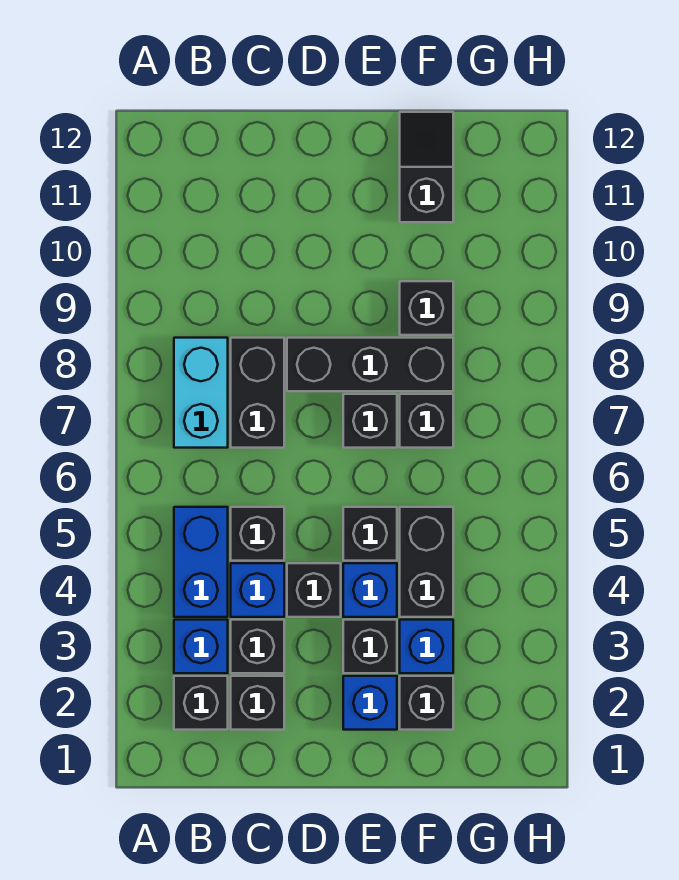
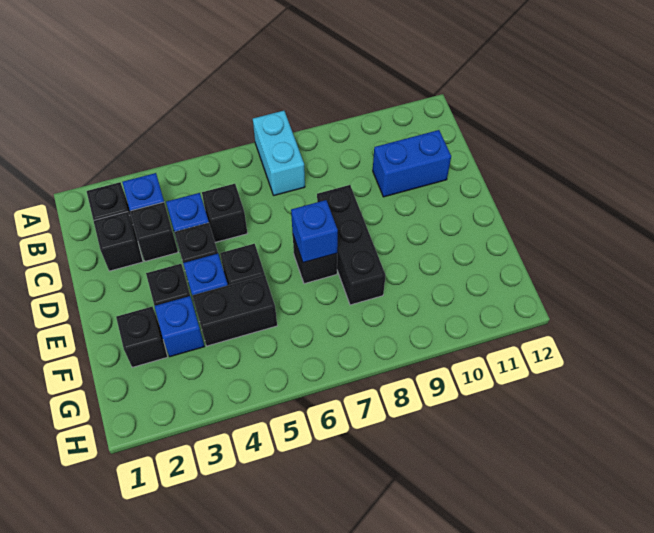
blue 1x2 brick [174,507,228,617] -> blue 1x2 brick moved to [373,130,451,197]
cyan 1x2 brick [174,338,228,448] -> cyan 1x2 brick turned to [253,111,305,195]
black 1x2 brick [231,338,284,448] -> none
blue 1x1 brick [343,676,397,730] -> blue 1x1 brick moved to [291,200,338,263]
black 1x1 brick [400,394,453,448] -> none
black 1x1 brick [400,281,453,335] -> none
black 1x2 slope [400,112,453,222] -> none

